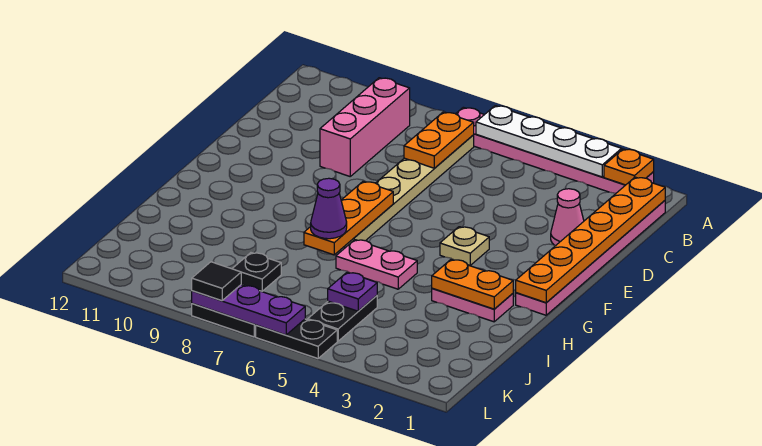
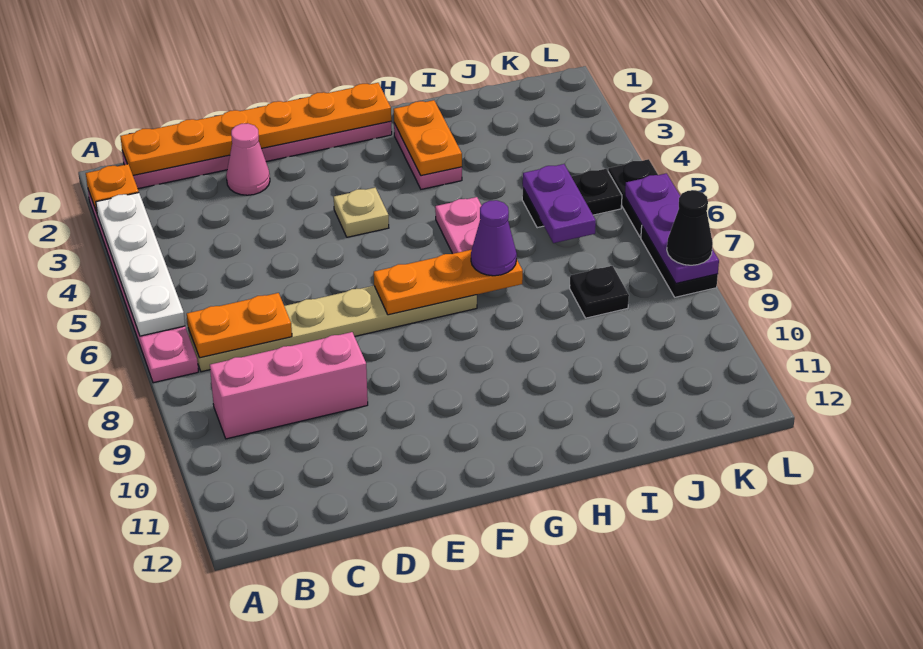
purple 1x1 plate [328,272,377,311] -> purple 1x2 plate [523,164,596,243]
black 1x1 tile [192,262,241,301] -> black 1x1 cone [667,190,713,265]

